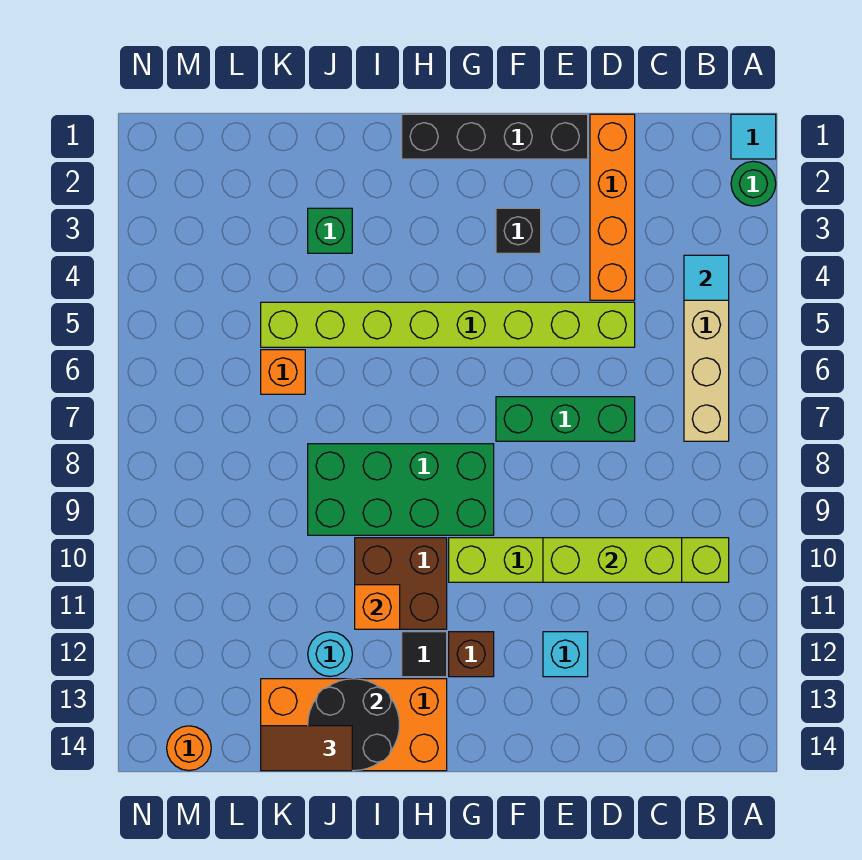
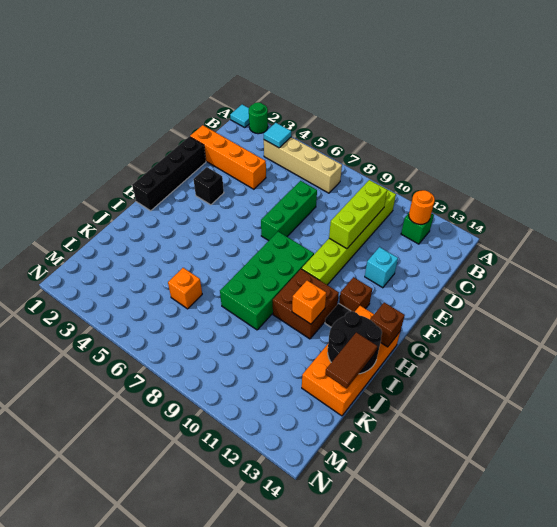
lime 1x8 brick [261,302,635,347] -> none
none -> brown 1x1 brick [370,302,405,347]
green 1x1 brick [308,208,352,253] -> green 1x1 brick moved to [401,213,434,244]
cyan 1x1 round brick [308,632,352,676] -> none
orange 1x1 round brick [167,726,211,771] -> orange 1x1 round brick moved to [409,190,435,224]

